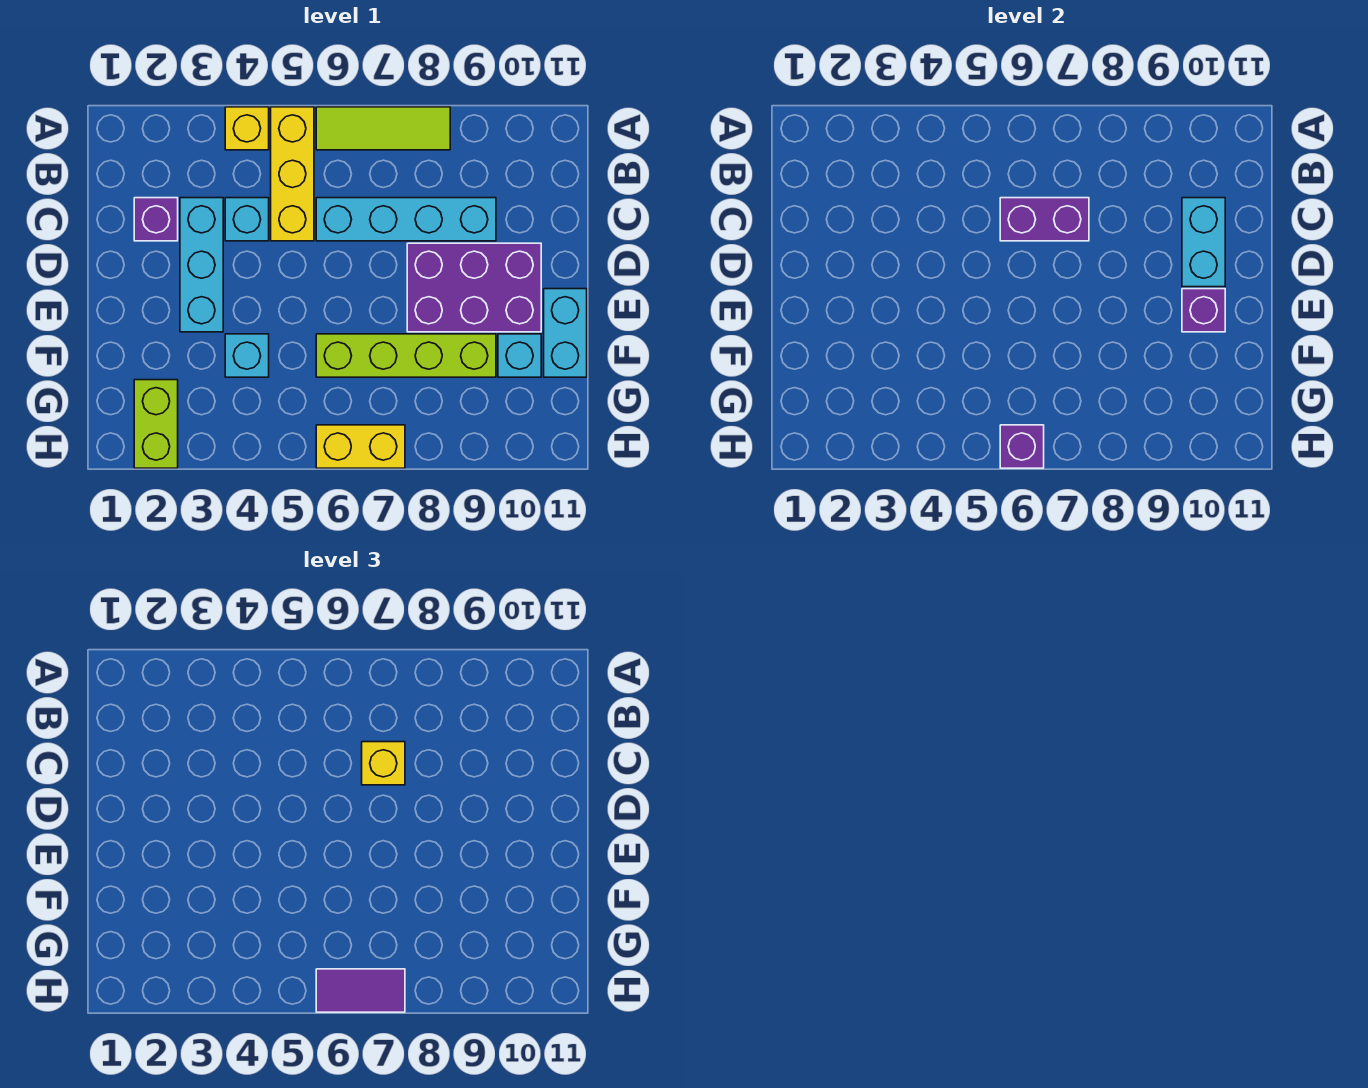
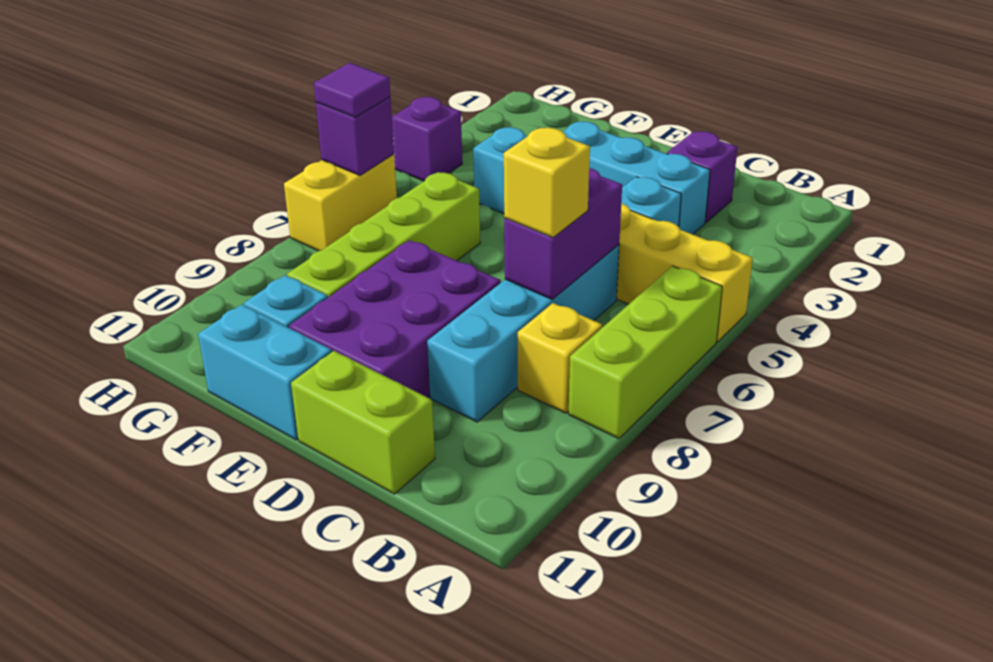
yellow 1x1 brick [225,107,269,150] -> yellow 1x1 brick moved to [518,303,602,413]
lime 1x3 tile [316,107,450,150] -> lime 1x3 brick [569,266,722,439]
cyan 1x2 brick [1182,198,1225,287] -> none
purple 1x1 brick [1182,289,1225,332] -> purple 1x1 brick moved to [392,97,462,181]
lime 1x2 brick [134,380,178,468] -> lime 1x2 brick moved to [291,351,435,494]
purple 1x2 tile [316,969,405,1012] -> purple 1x1 tile [314,63,390,117]

